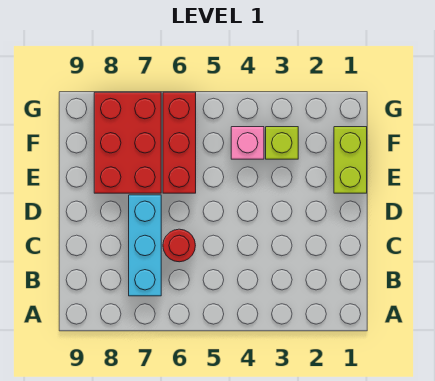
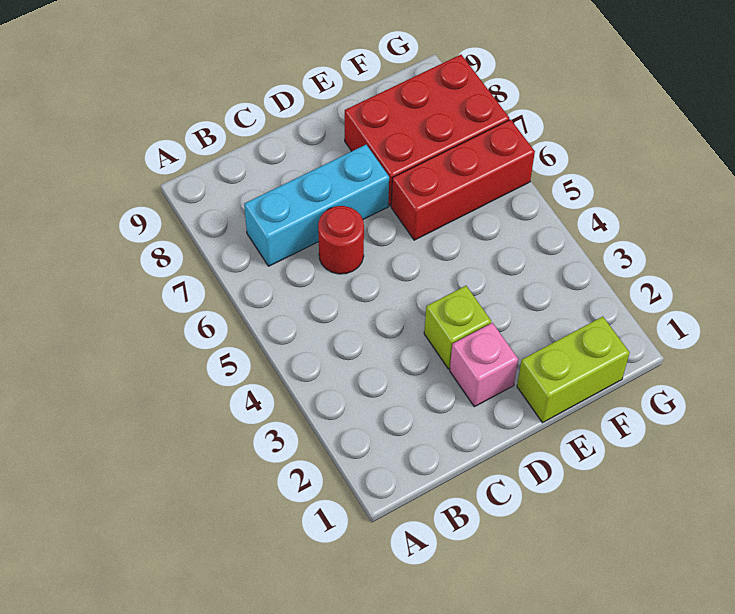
lime 1x1 brick [266,127,298,159] -> lime 1x1 brick moved to [424,286,491,369]
pink 1x1 brick [231,127,264,159] -> pink 1x1 brick moved to [450,323,518,407]

